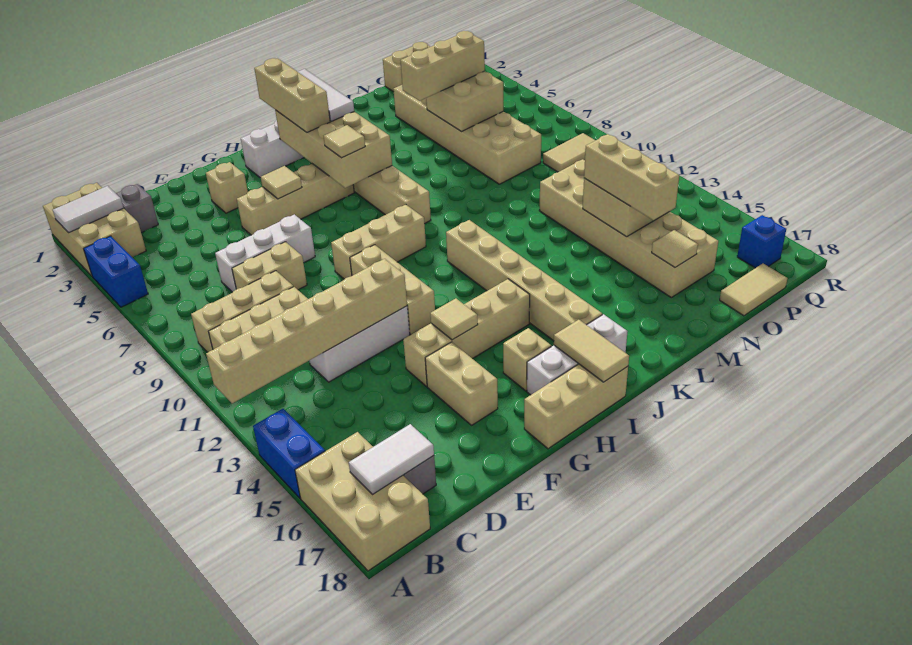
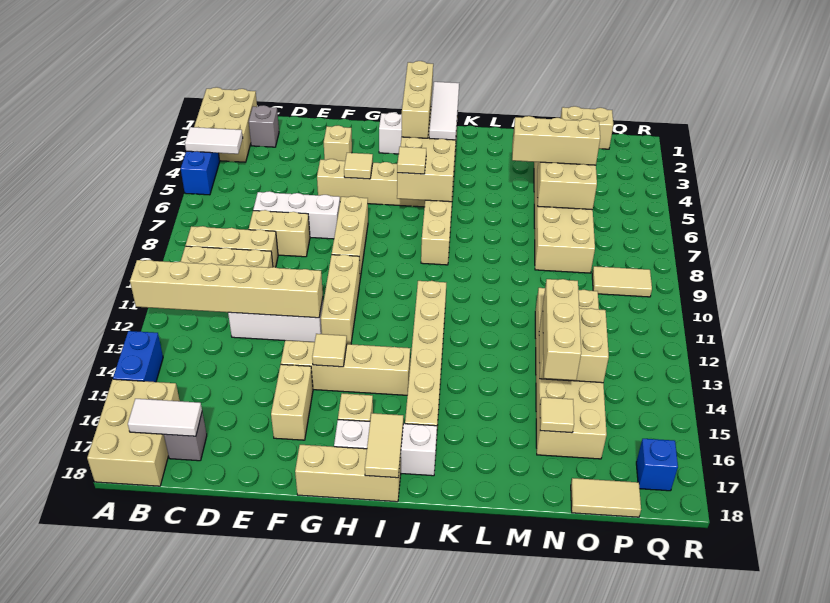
white 1x2 tile [53,186,124,233] -> white 1x2 tile moved to [185,127,243,154]
tan 1x3 brick [331,205,426,279] -> tan 1x3 brick turned to [332,196,368,278]

